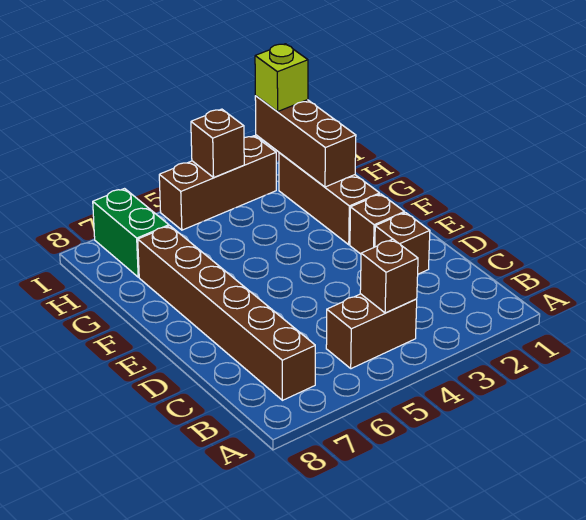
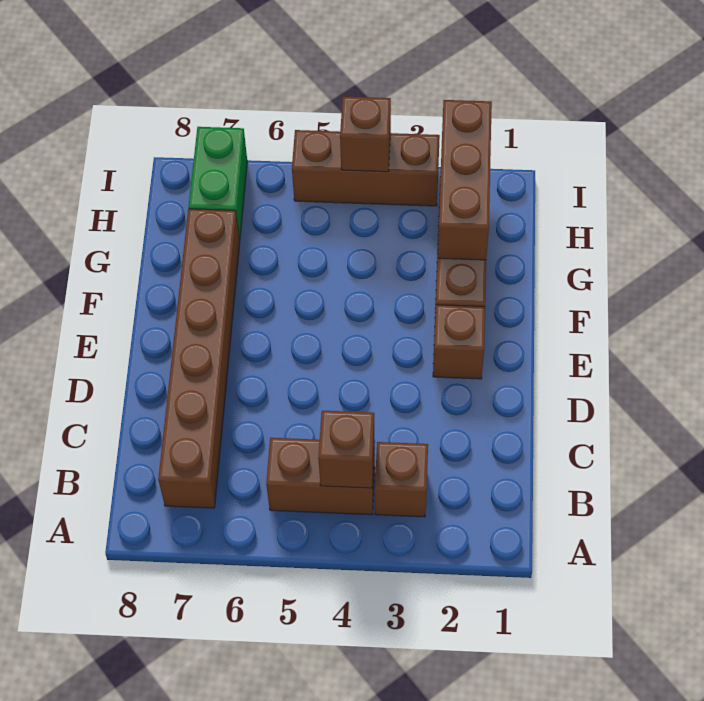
brown 1x1 brick [375,213,430,274] -> brown 1x1 brick moved to [375,442,428,517]
lime 1x1 brick [255,44,308,112] -> none

